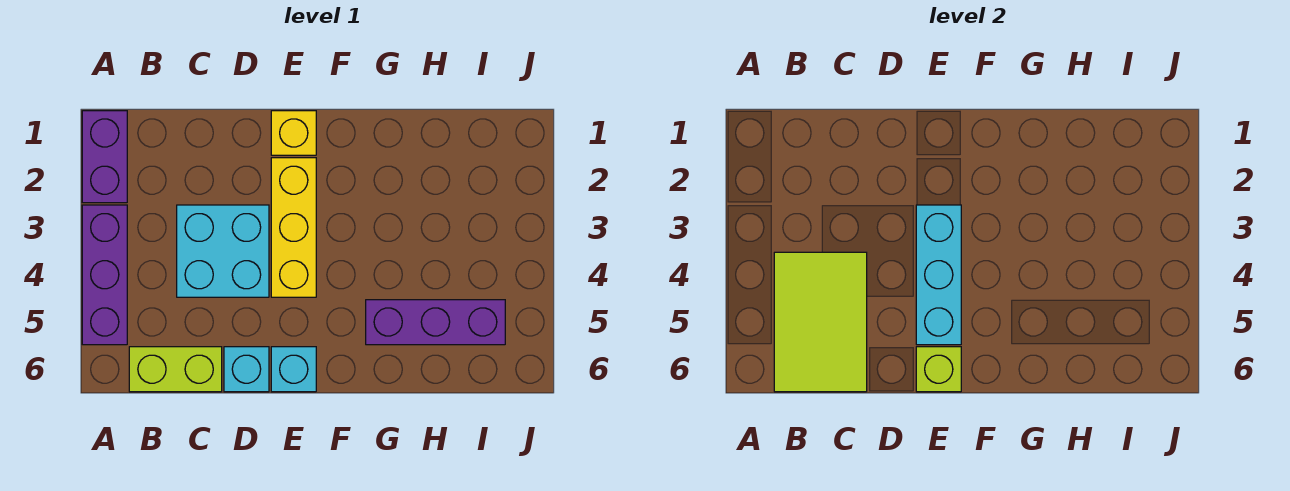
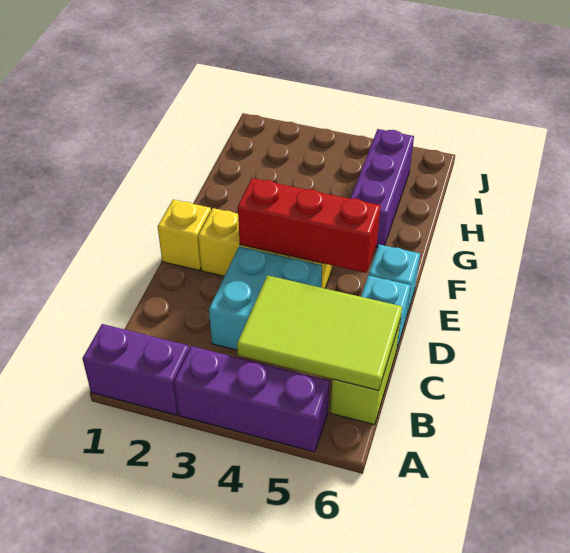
cyan 1x3 brick [916,205,961,345] -> red 1x3 brick [238,178,381,273]
lime 1x1 brick [916,347,961,392] -> none

